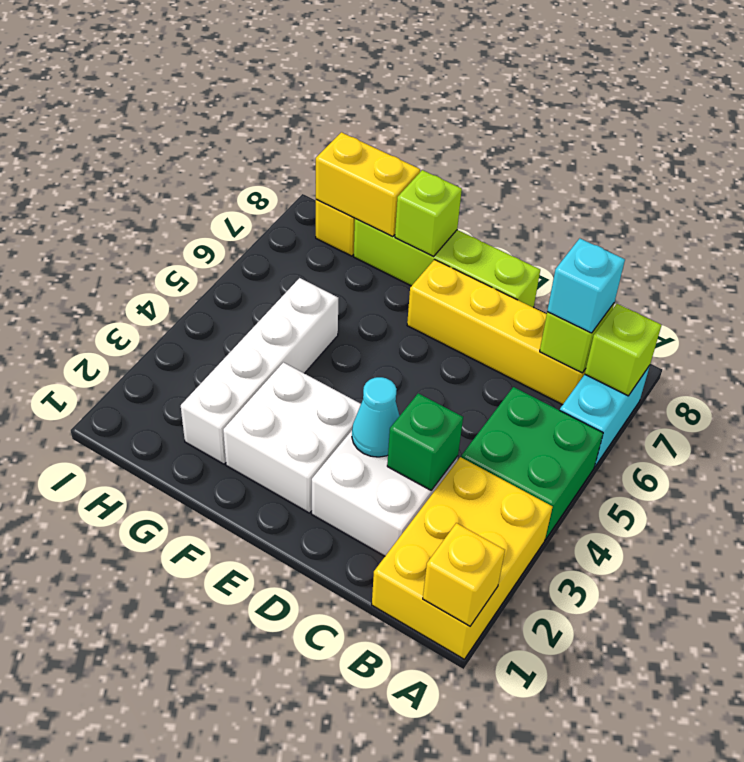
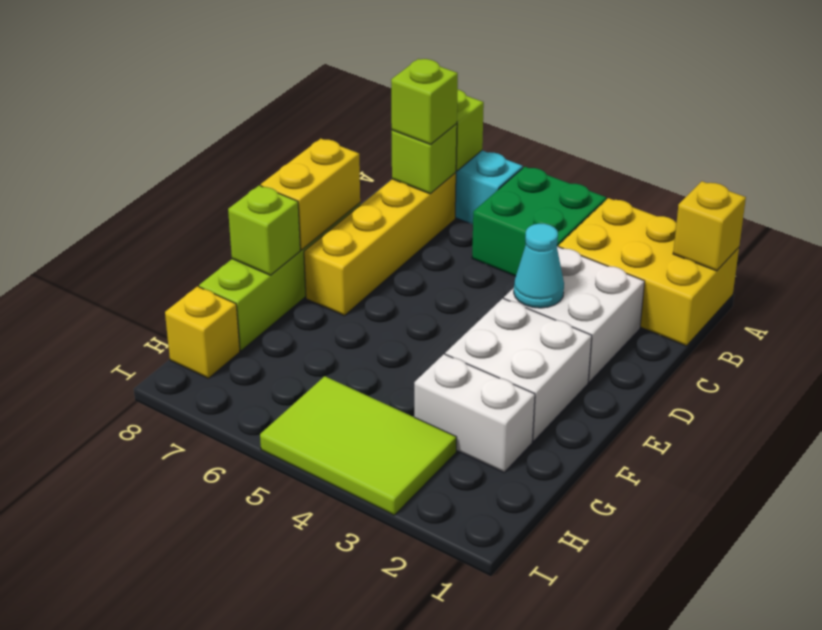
cyan 1x1 brick [547,238,625,333] -> lime 1x1 brick [391,59,458,144]
green 1x1 brick [387,393,463,490] -> none
white 1x4 brick [181,278,338,464] -> white 1x2 brick [414,354,535,472]
yellow 1x2 brick [316,132,420,237] -> yellow 1x2 brick moved to [261,139,360,250]
none -> lime 2x3 tile [260,376,457,515]

